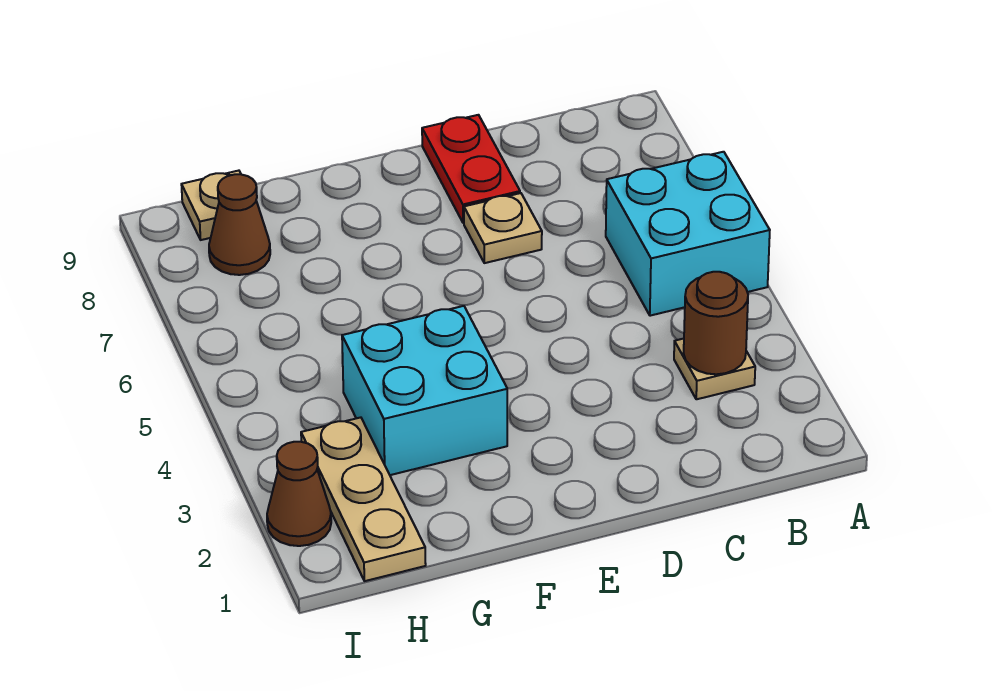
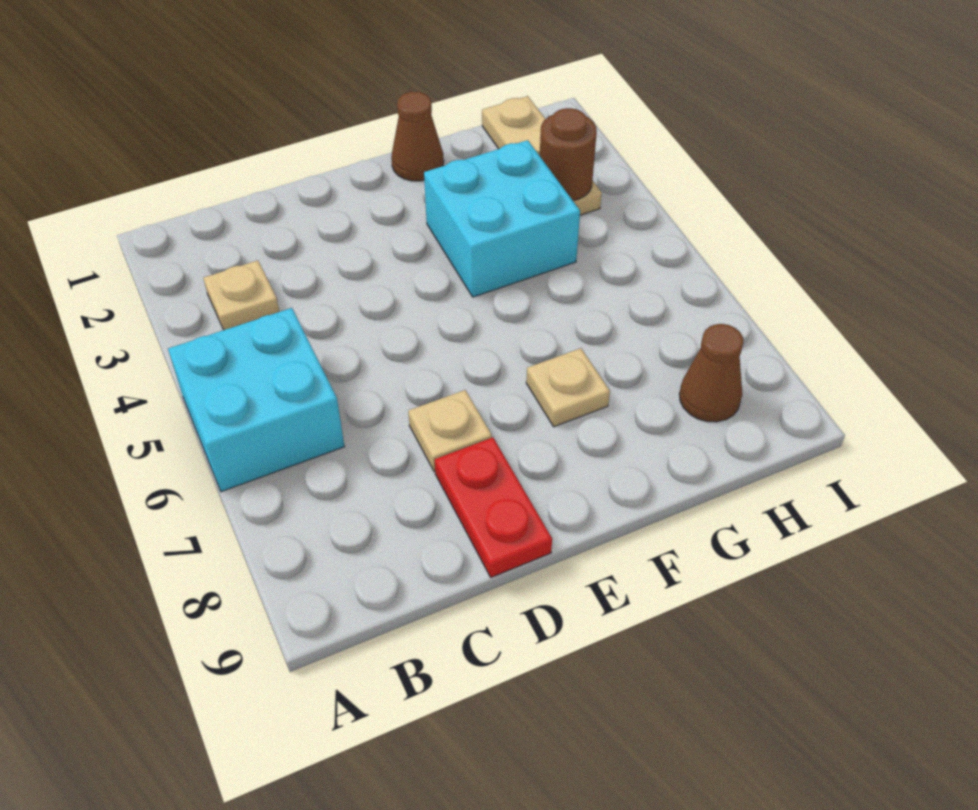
brown 1x1 round brick [684,272,748,374] -> brown 1x1 round brick moved to [540,108,597,200]
tan 1x1 plate [181,171,241,240] -> tan 1x1 plate moved to [526,348,610,427]
brown 1x1 cone [267,442,331,546] -> brown 1x1 cone moved to [391,92,444,181]

